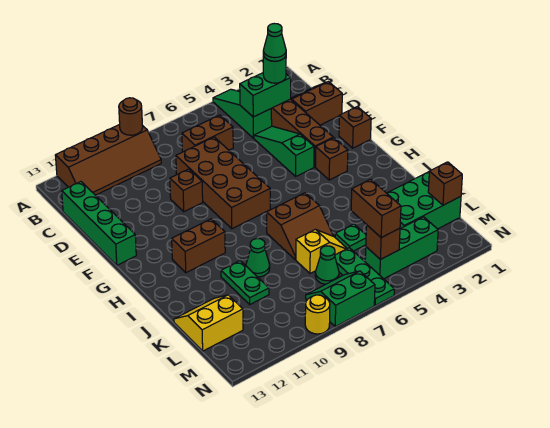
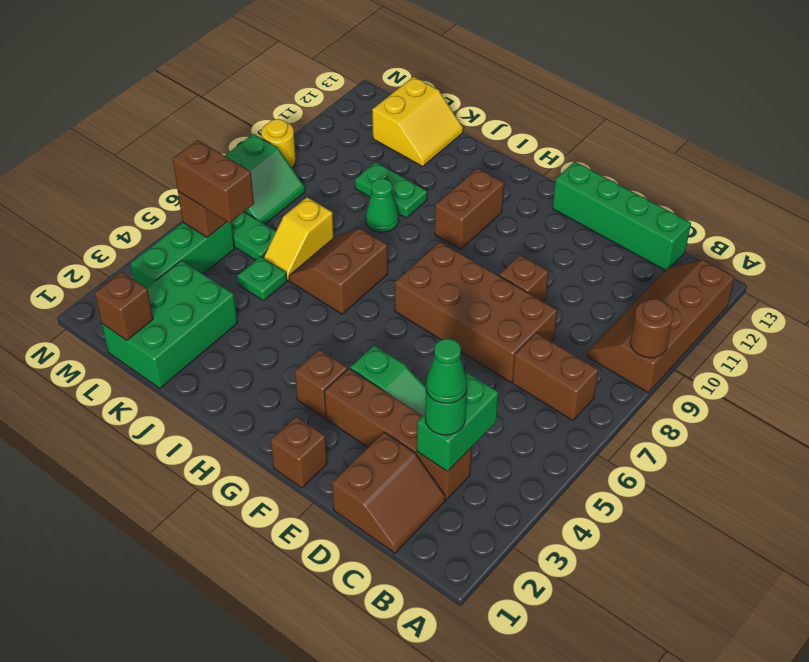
green 1x3 slope [213,89,272,138] -> none
brown 1x2 brick [182,115,233,152] -> brown 1x2 brick turned to [512,333,598,420]
green 1x1 cone [315,246,339,284] -> none

